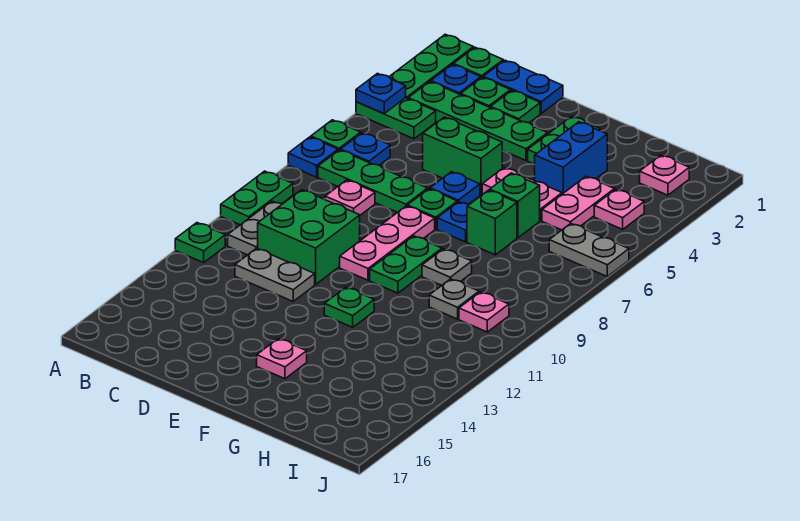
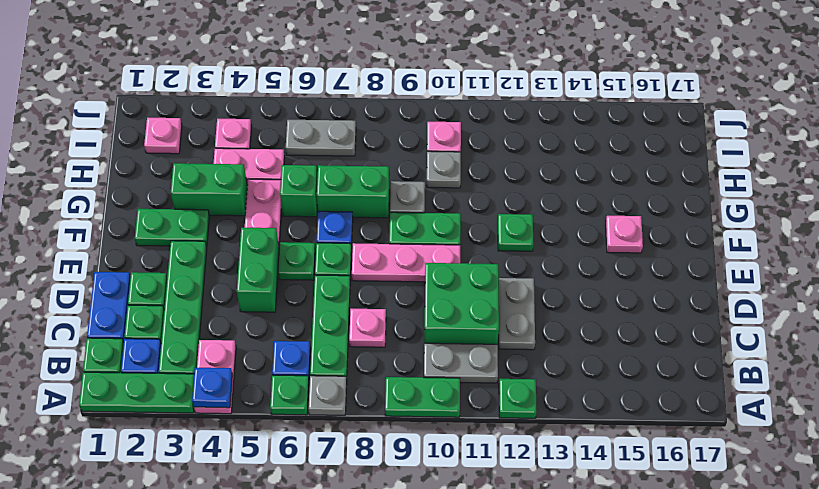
green 1x2 plate [356,98,436,139] -> pink 1x2 plate [194,340,236,414]
blue 1x1 plate [288,137,338,177] -> grey 1x1 plate [308,376,347,415]
blue 1x1 plate [430,172,480,204] -> green 1x1 plate [278,242,315,280]
blue 1x2 brick [534,122,607,194] -> green 1x2 brick [171,163,247,216]
green 1x1 brick [467,190,517,255] -> green 1x2 brick [317,165,389,218]
grey 1x2 plate [549,223,629,277] -> grey 1x2 plate turned to [286,120,356,156]

